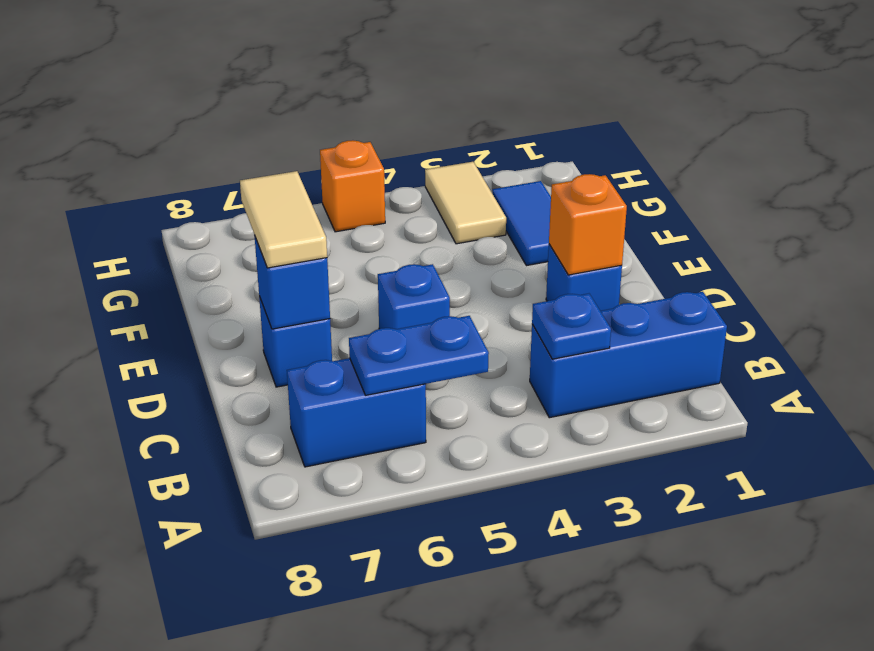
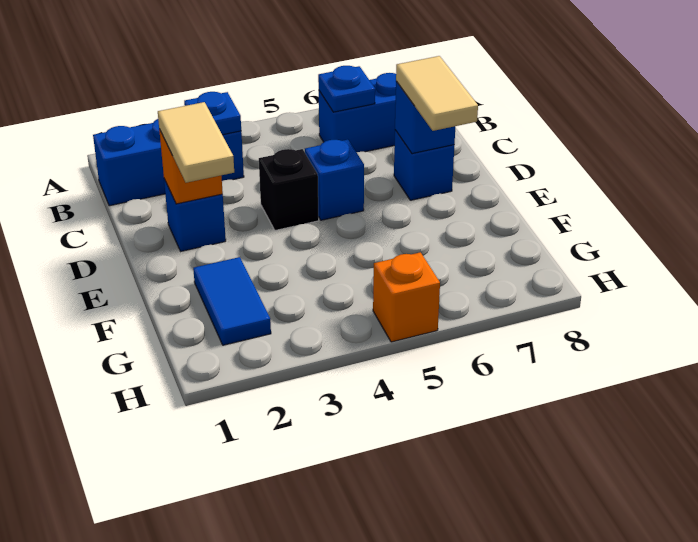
blue 1x2 plate [349,316,489,395] -> blue 1x1 plate [318,66,375,112]
none -> black 1x1 brick [259,149,319,230]
tan 1x2 tile [425,162,506,244] -> tan 1x2 tile moved to [158,102,234,183]

